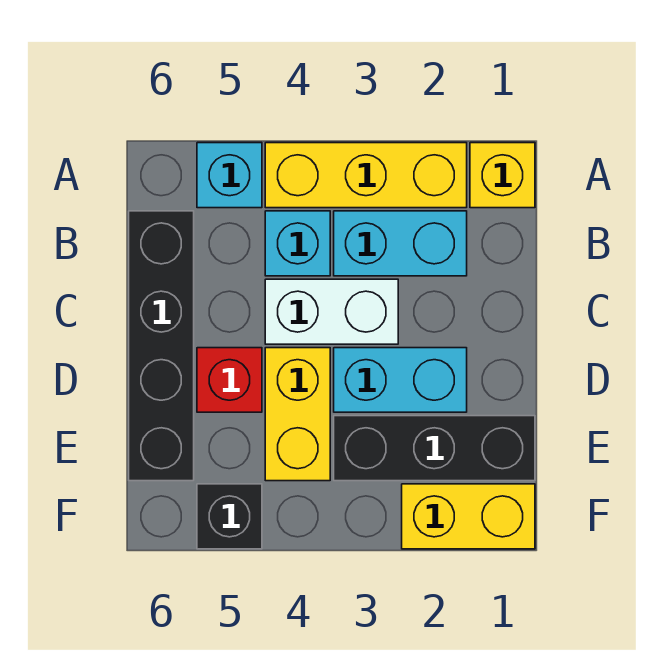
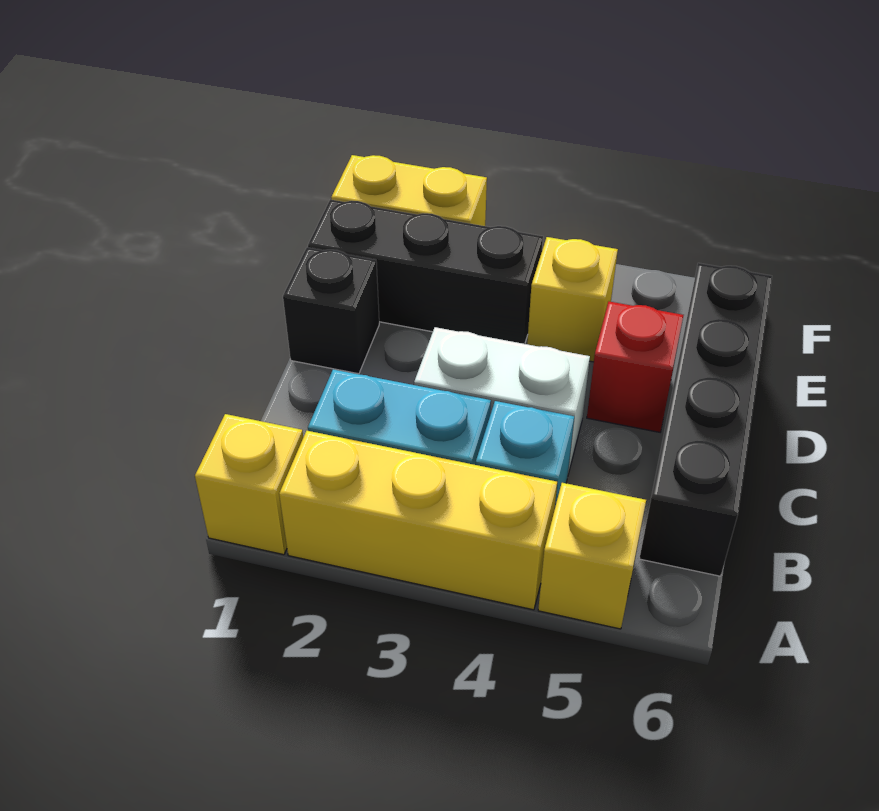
cyan 1x1 brick [197,143,262,208] -> yellow 1x1 brick [538,483,646,629]
cyan 1x2 brick [334,348,467,412] -> none
yellow 1x2 brick [265,348,330,481] -> yellow 1x1 brick [527,237,618,362]
black 1x1 brick [197,484,262,549] -> black 1x1 brick moved to [283,247,379,374]

